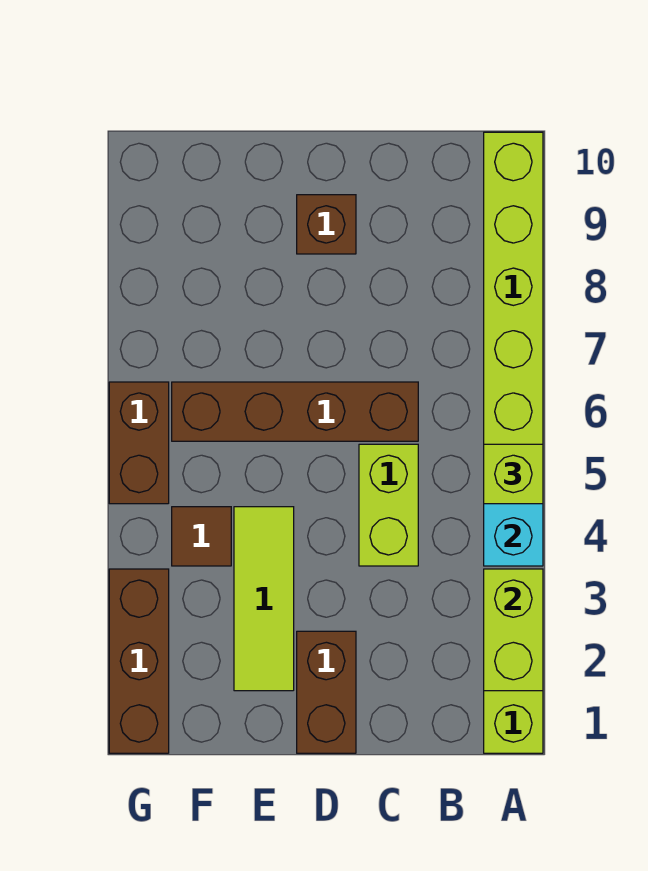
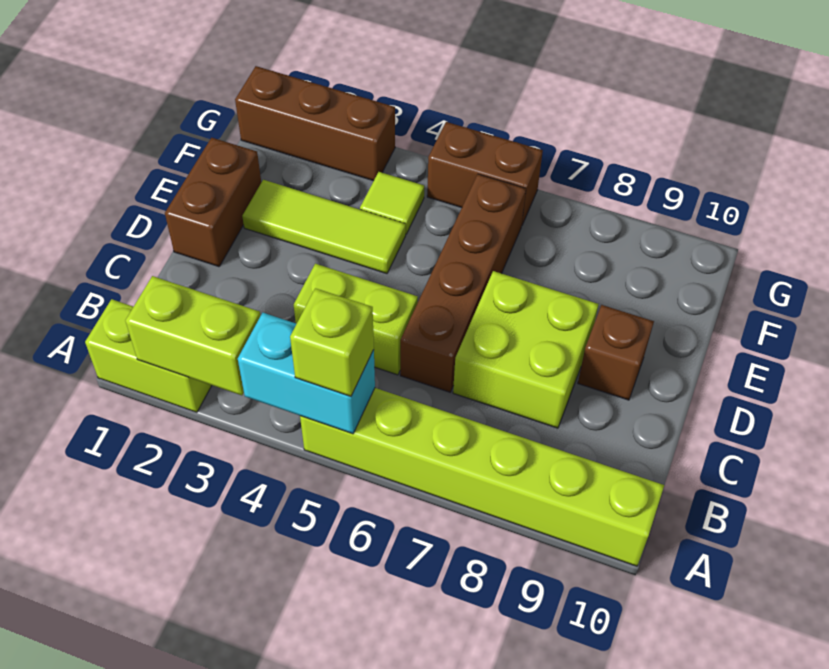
none -> lime 2x2 brick [453,271,598,428]
brown 1x2 brick [297,631,356,753] -> brown 1x2 brick turned to [165,138,261,267]
brown 1x1 tile [172,507,231,566] -> lime 1x1 tile [360,172,424,234]

